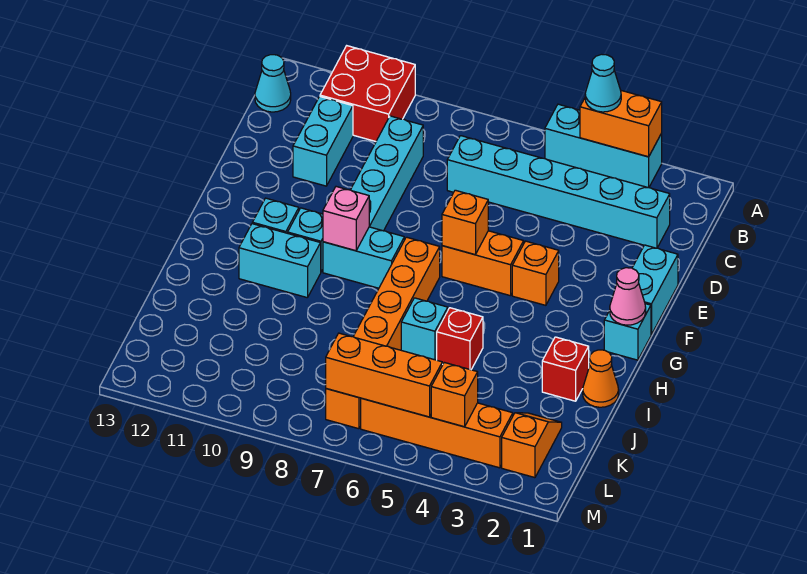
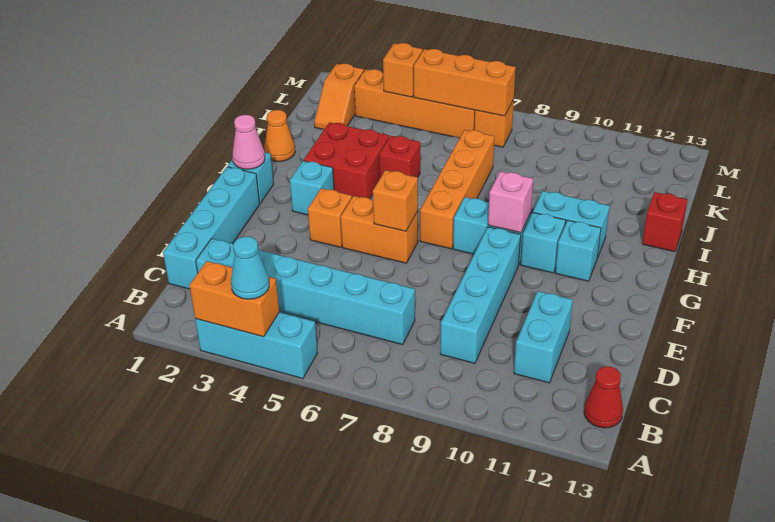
red 2x2 brick [320,46,415,141] -> red 2x2 brick moved to [304,122,389,199]
cyan 1x1 cone [255,55,291,112] -> red 1x1 cone [584,366,623,428]
cyan 1x2 brick [632,245,678,335] -> cyan 1x4 brick [163,167,260,289]
red 1x1 brick [542,337,589,401] -> red 1x1 brick moved to [642,192,688,252]
cyan 1x1 brick [401,298,448,360] -> cyan 1x1 brick moved to [290,161,334,215]

